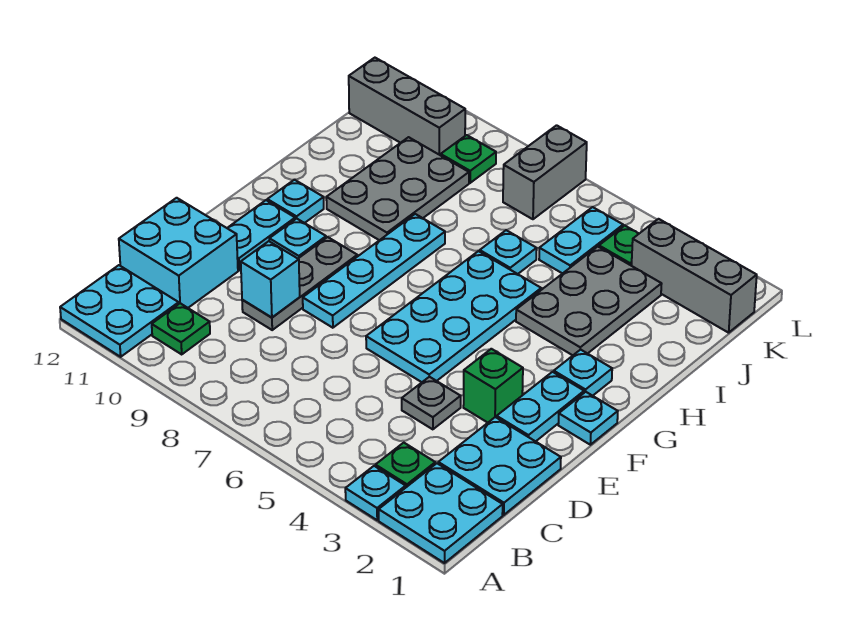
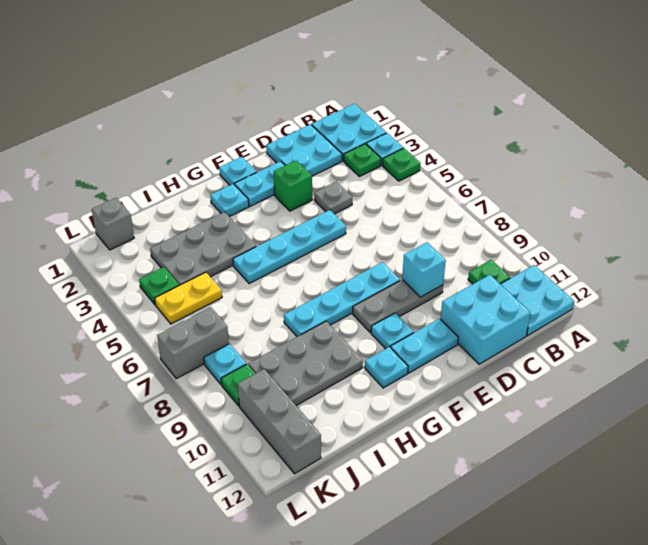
none -> green 1x1 plate [383,148,421,181]
cyan 2x4 plate [366,251,541,382] -> cyan 1x4 plate [233,210,346,284]
cyan 1x1 plate [480,230,537,274] -> cyan 1x1 plate moved to [204,344,246,385]
cyan 1x2 plate [539,207,623,274] -> yellow 1x2 plate [155,272,222,324]
grey 1x3 brick [632,219,757,333] -> grey 1x1 brick [92,198,134,250]

